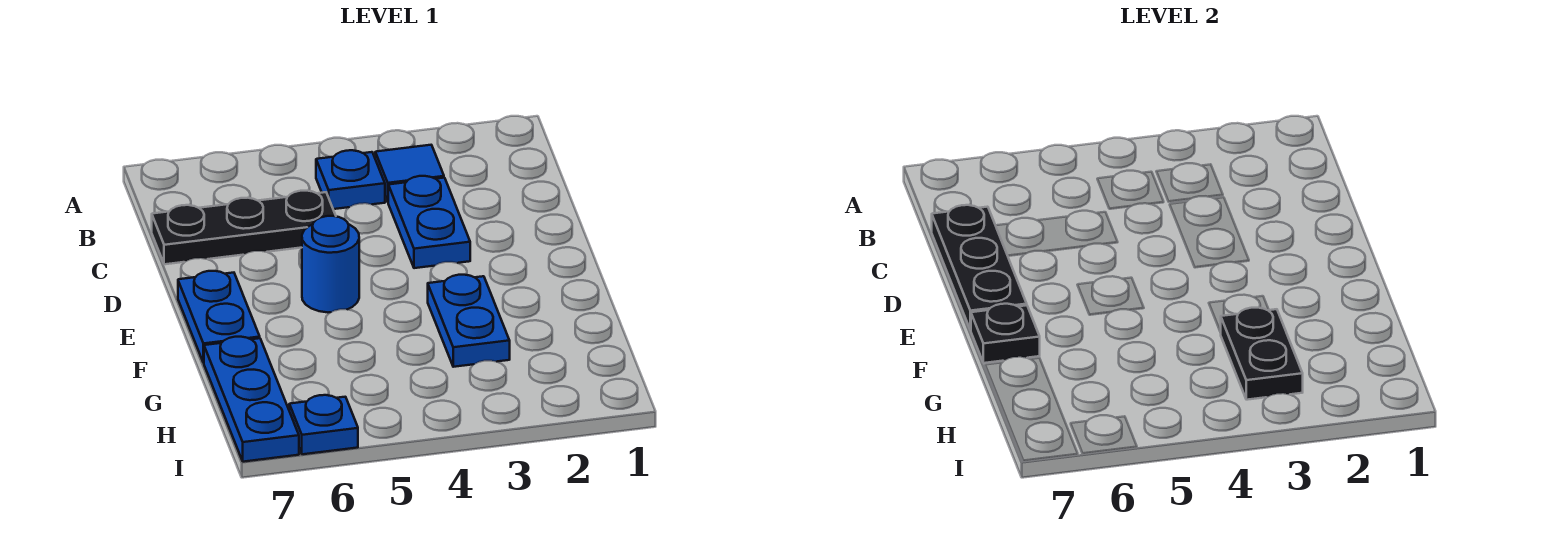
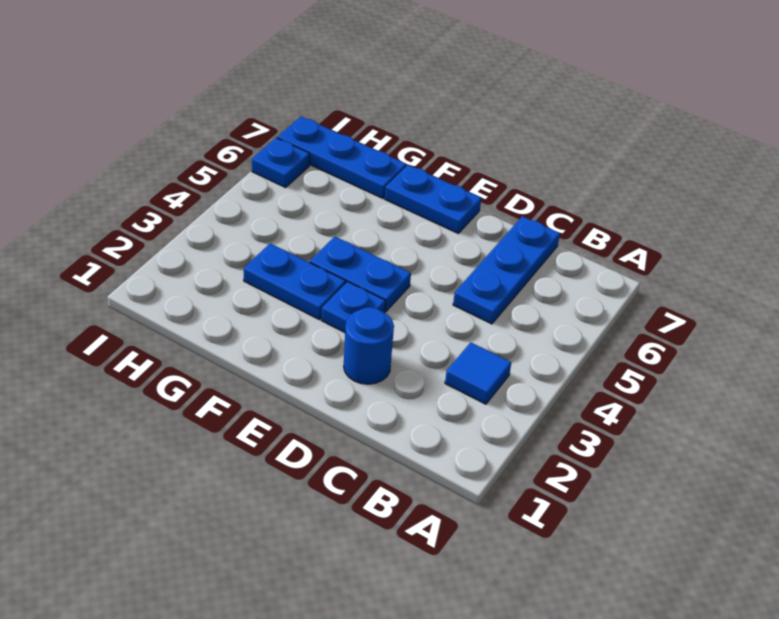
blue 1x1 plate [316,150,385,209] -> blue 1x1 plate moved to [321,282,386,332]
blue 1x2 plate [388,176,470,268] -> blue 1x2 plate moved to [310,237,411,312]
black 1x3 plate [152,191,336,264] -> blue 1x3 plate [453,216,560,324]
black 1x3 plate [932,205,1027,330] -> none
blue 1x1 round brick [302,216,359,312] -> blue 1x1 round brick moved to [344,307,394,384]
black 1x1 plate [971,304,1040,363] -> none
black 1x2 plate [1221,308,1303,400] -> none

